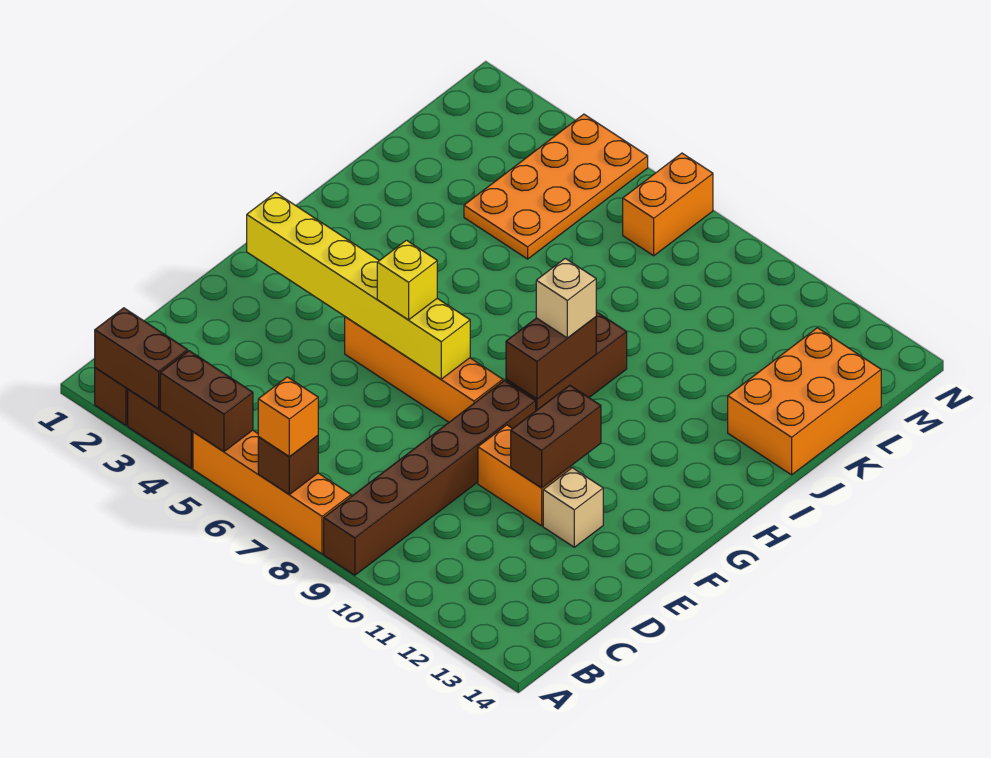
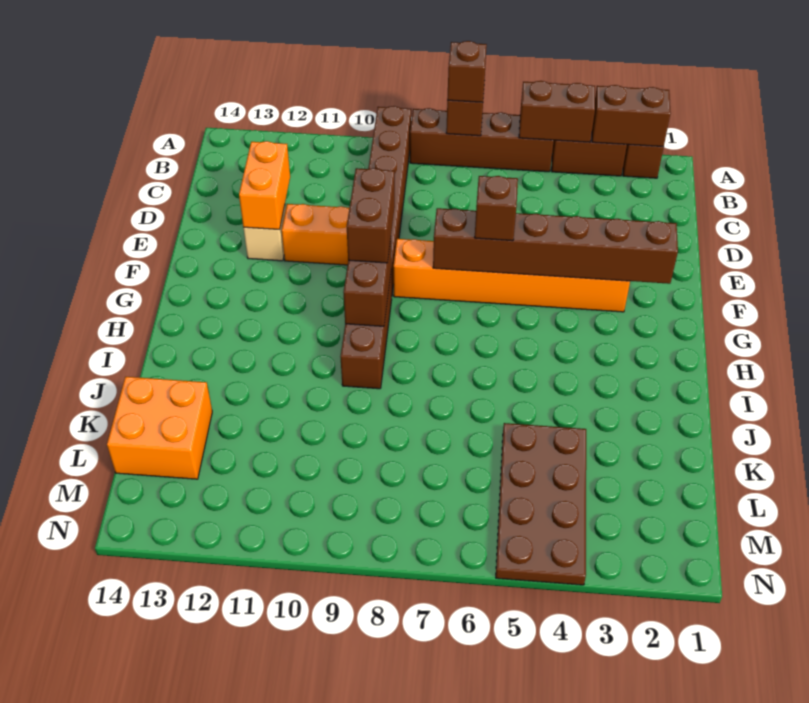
orange 1x4 brick [193,430,351,554] -> brown 1x4 brick [410,108,554,172]
orange 1x1 brick [258,377,318,456] -> brown 1x1 brick [447,41,487,102]
brown 1x2 brick [511,385,601,488] -> brown 1x2 brick moved to [347,168,395,263]
yellow 1x6 brick [247,193,470,379] -> brown 1x6 brick [433,208,678,284]
orange 1x4 brick [345,317,503,422] -> orange 1x6 brick [394,239,630,312]
yellow 1x1 brick [377,240,437,320] -> brown 1x1 brick [475,176,518,241]
tan 1x1 brick [536,258,596,338] -> none
orange 2x3 brick [728,328,881,475] -> orange 2x2 brick [107,377,212,479]
orange 2x4 plate [464,114,648,259] -> brown 2x4 plate [496,423,586,585]
orange 1x2 brick [623,153,713,256] -> orange 1x2 brick moved to [239,141,290,230]

